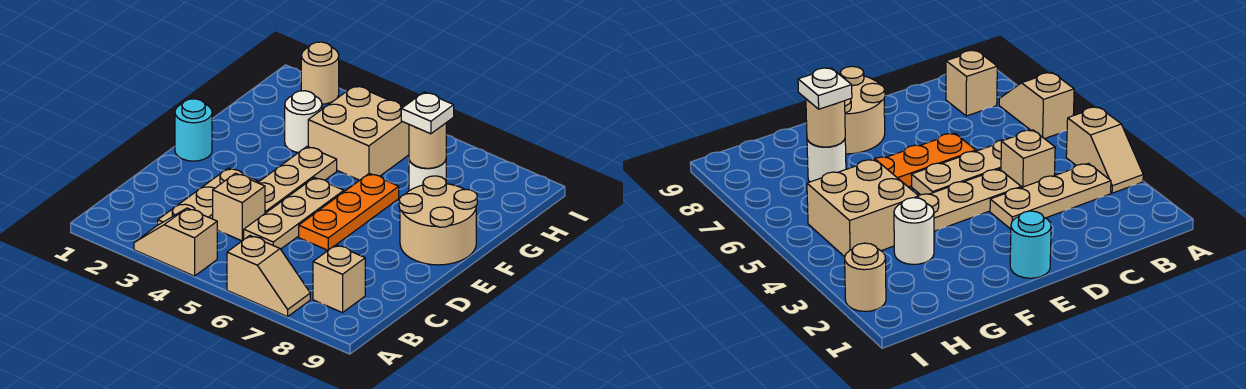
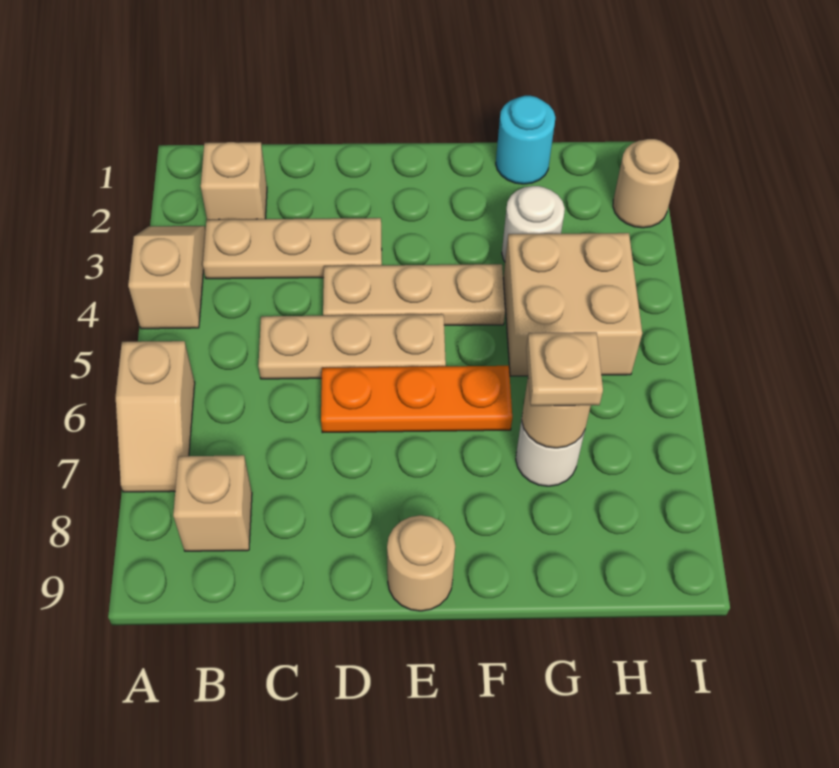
tan 1x1 brick [213,173,265,241] -> tan 1x1 brick moved to [201,142,267,220]
cyan 1x1 round brick [175,99,212,161] -> cyan 1x1 round brick moved to [496,96,555,184]
tan 2x2 round brick [399,176,477,265] -> tan 1x1 round brick [387,515,455,611]
white 1x1 plate [401,92,454,134] -> tan 1x1 plate [526,332,603,406]

